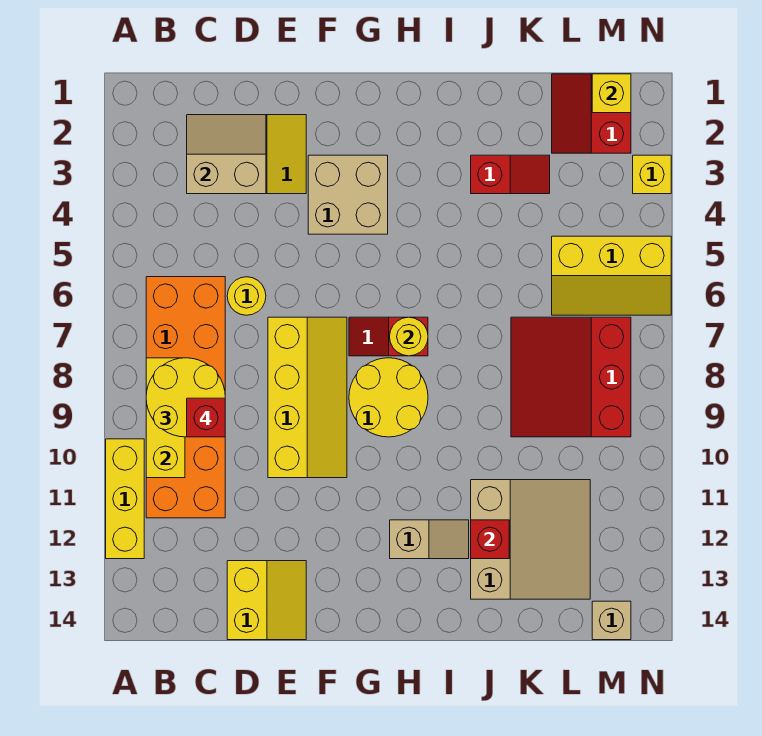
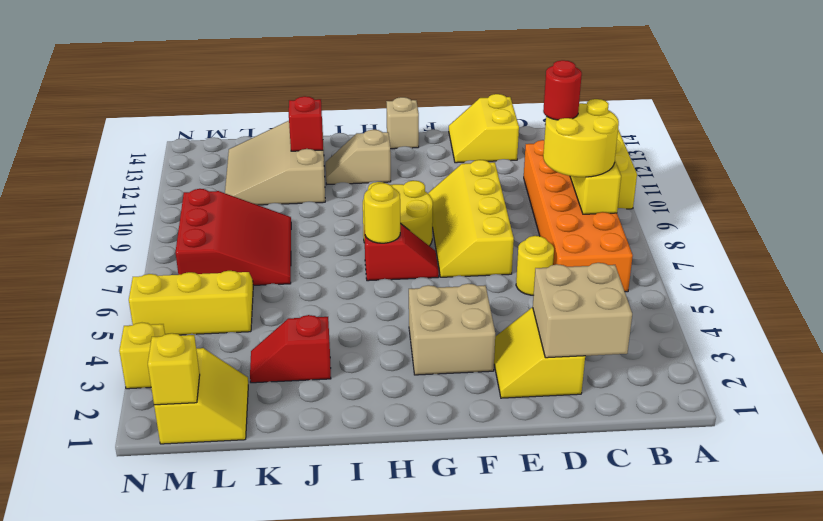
tan 2x2 slope [187,115,266,194] -> tan 2x2 brick [533,263,632,358]
red 1x1 brick [187,398,225,437] -> red 1x1 round brick [543,60,582,120]
red 2x2 slope [552,74,631,153] -> yellow 2x2 slope [154,348,248,444]
tan 1x1 brick [592,601,631,640] -> tan 1x1 brick moved to [386,97,419,149]

